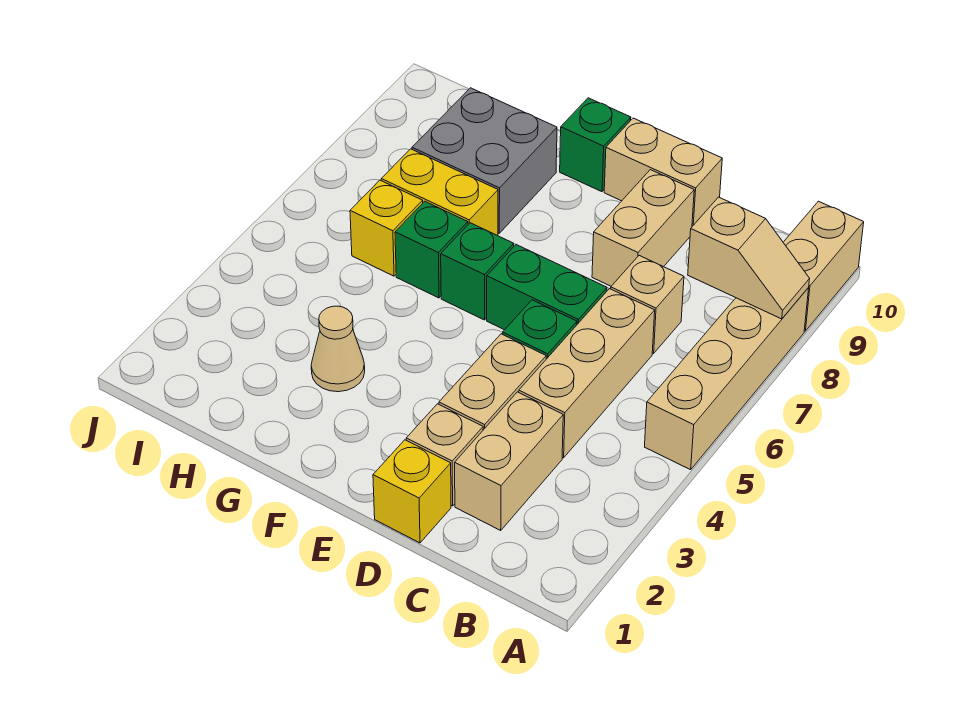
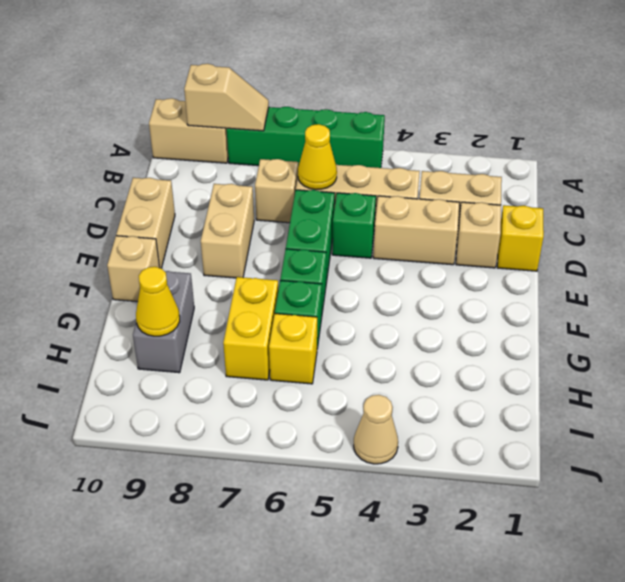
tan 1x4 brick [645,288,809,470] -> green 1x4 brick [227,107,385,168]
tan 1x2 slope [688,197,809,319] -> tan 1x2 slope turned to [184,64,269,131]
none -> yellow 1x1 cone [298,124,337,190]
tan 1x2 brick [592,170,694,286] -> tan 1x2 brick turned to [201,184,254,278]
green 1x1 brick [560,98,631,192] -> tan 1x1 brick [107,236,160,302]
tan 1x1 cone [311,306,365,392] -> tan 1x1 cone moved to [354,395,398,464]
grey 2x2 brick [412,88,557,233] -> grey 1x2 brick [133,271,194,373]
none -> yellow 1x1 cone [136,267,180,336]

